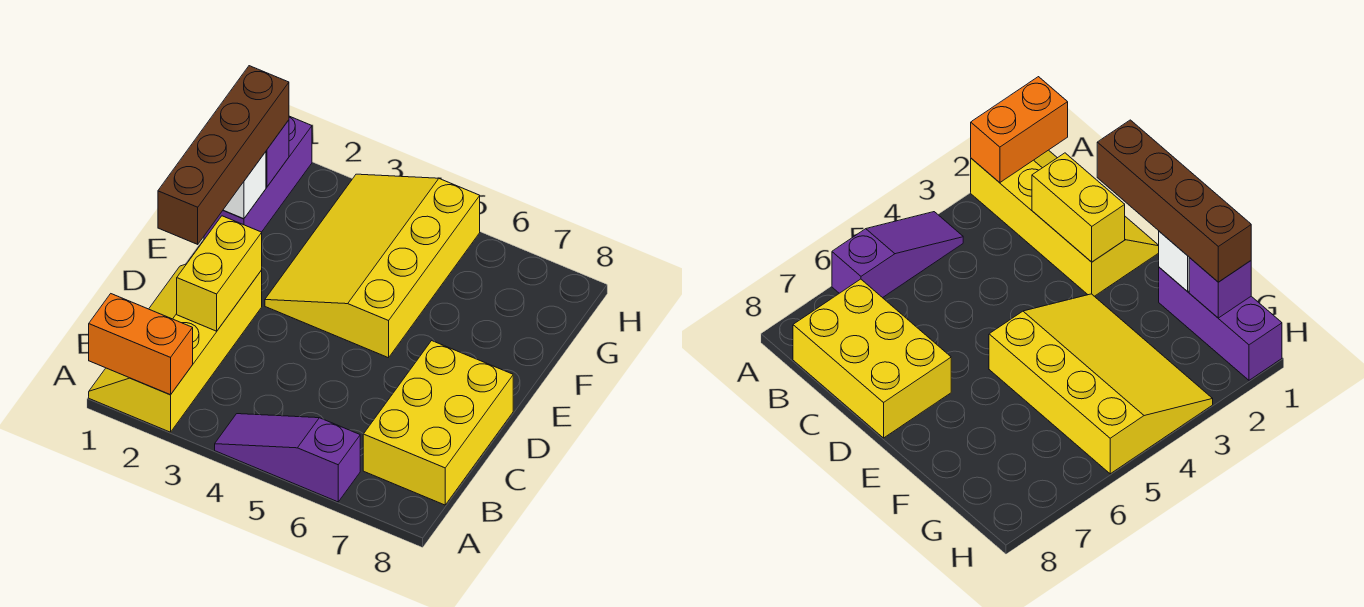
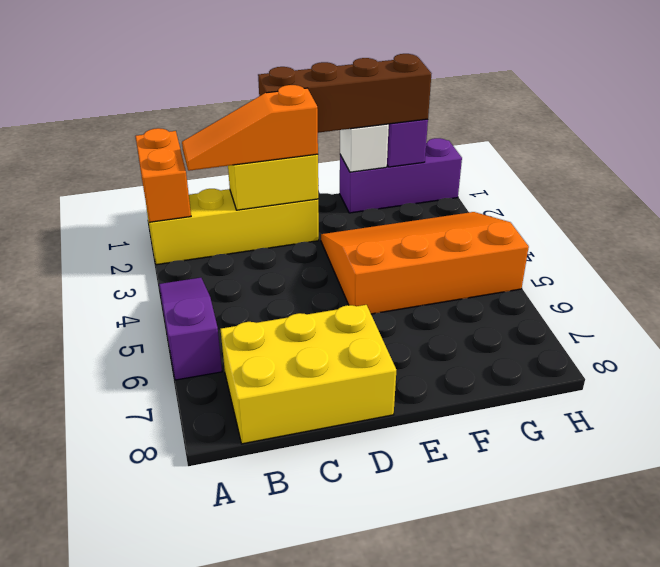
none -> orange 1x3 slope [182,85,318,171]
yellow 3x4 slope [265,174,480,358] -> orange 3x4 slope [321,212,529,314]

